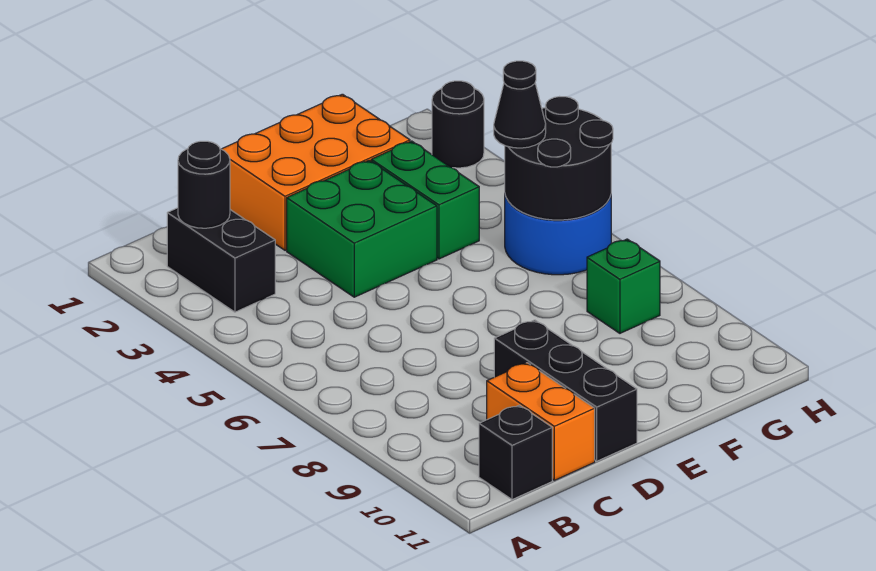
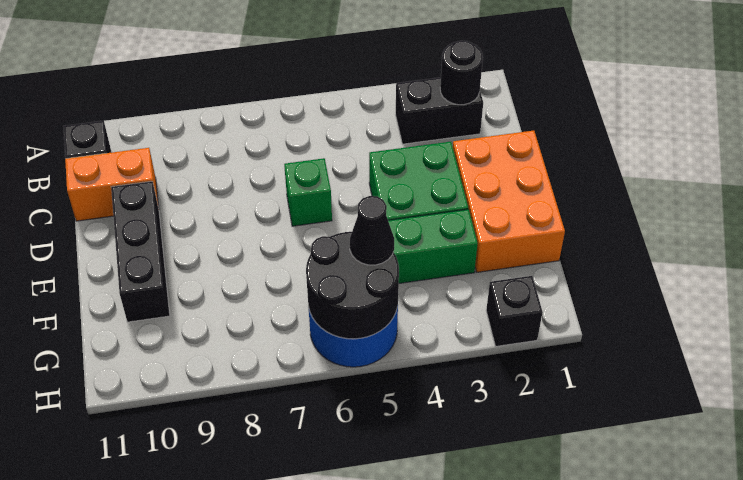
black 1x3 brick [494,320,637,461] -> black 1x3 brick turned to [111,181,170,322]
green 1x1 brick [587,239,660,333] -> green 1x1 brick moved to [284,158,332,226]
black 1x1 round brick [432,81,484,168] -> black 1x1 brick [486,276,543,346]

